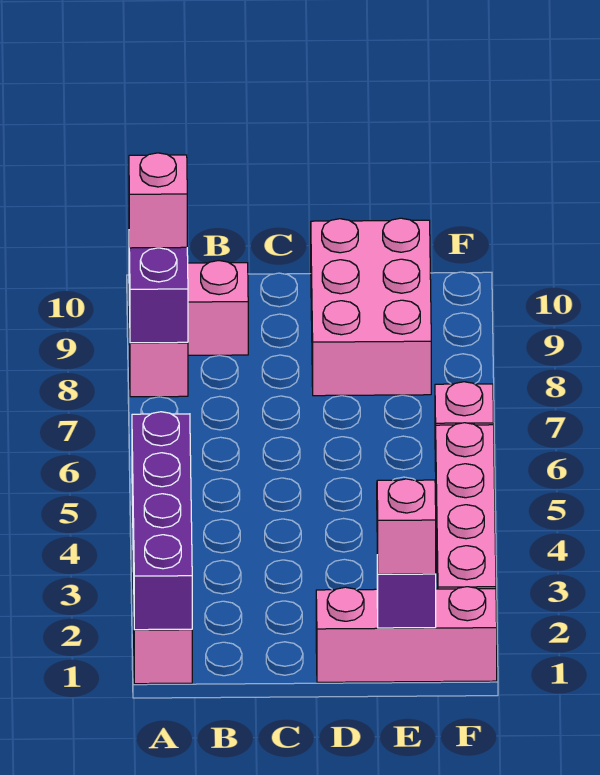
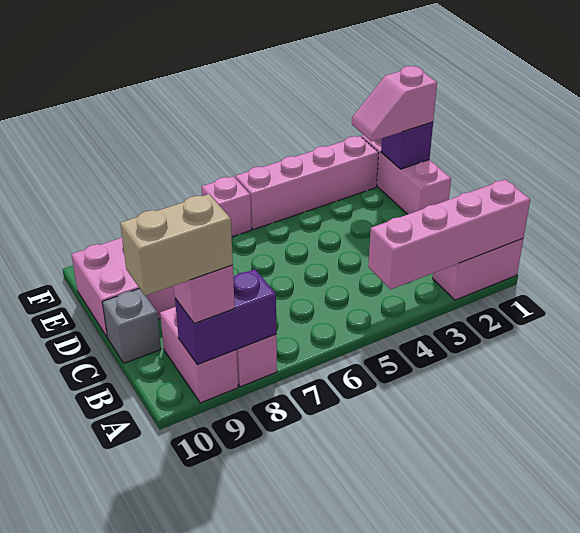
purple 1x4 brick [132,412,192,630] -> pink 1x4 brick [368,180,530,289]
none -> tan 1x2 brick [120,194,233,296]
none -> grey 1x1 brick [103,288,161,363]

